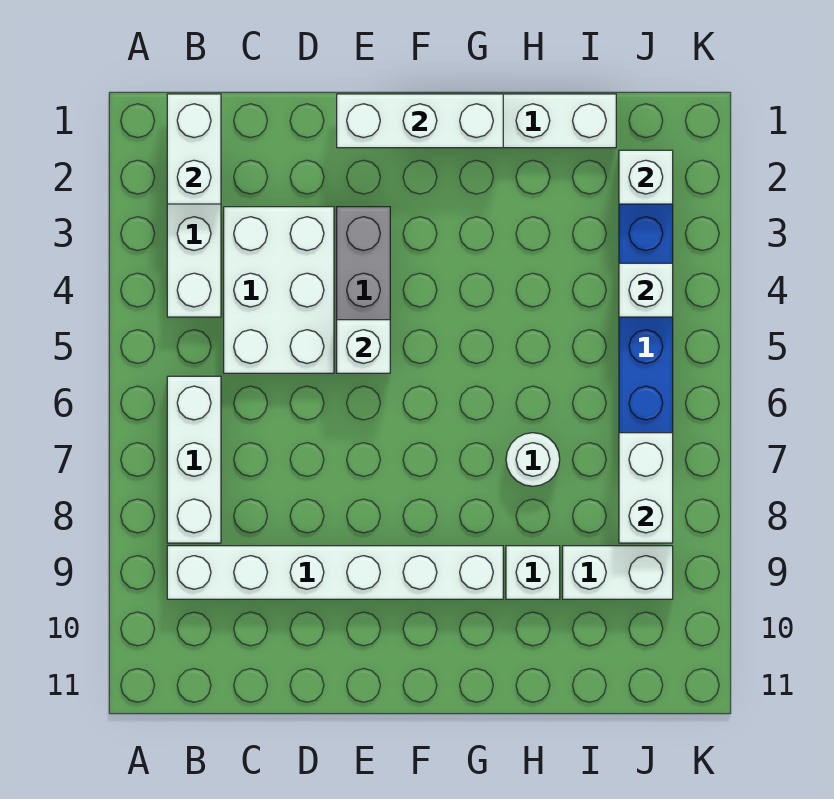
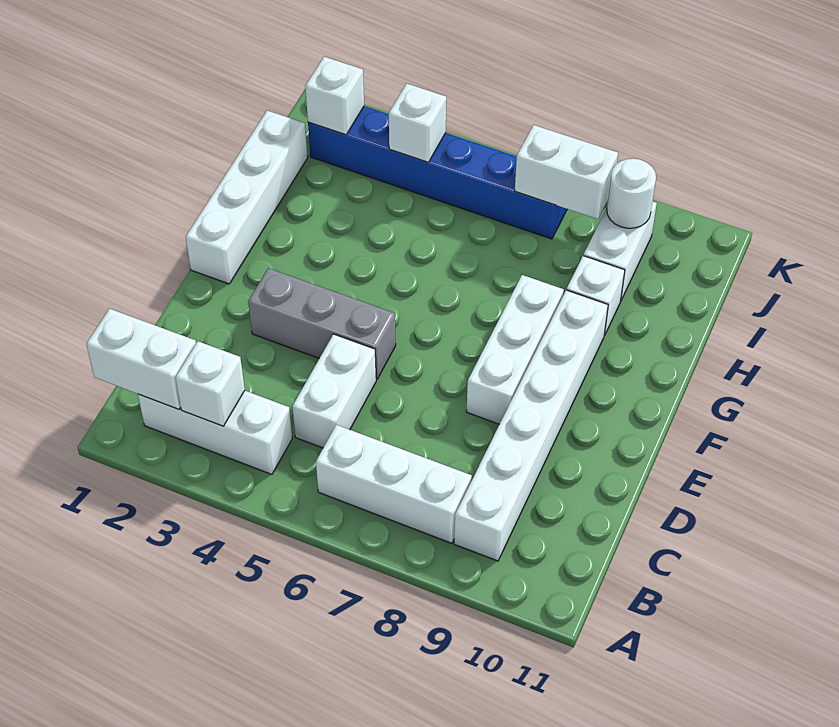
white 2x3 brick [224,207,334,373] -> white 1x2 brick [292,334,376,448]
white 1x3 brick [337,94,503,148] -> white 1x3 brick moved to [467,275,564,424]
white 1x1 brick [337,320,390,373] -> white 1x1 brick moved to [175,341,245,426]
white 1x1 round brick [506,433,560,486] -> white 1x1 round brick moved to [607,158,656,228]

